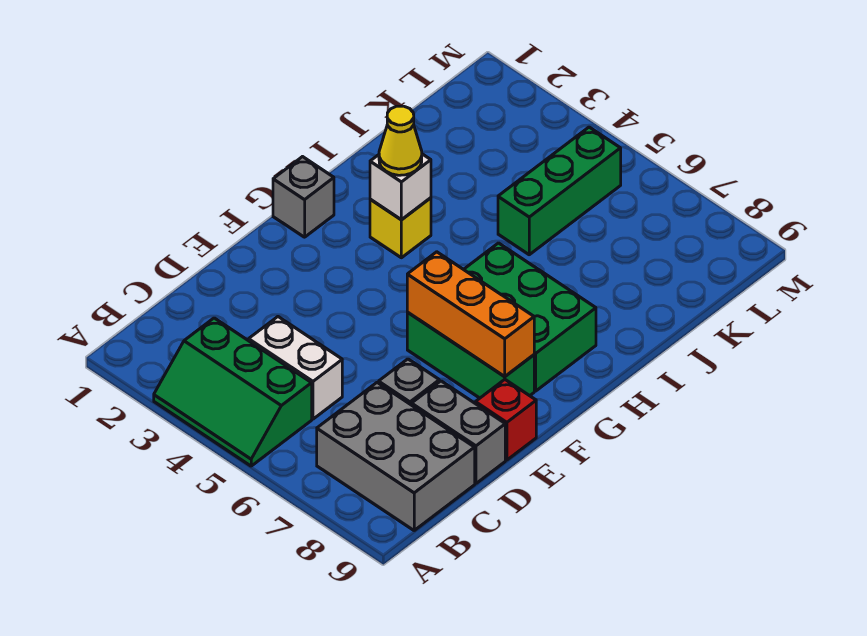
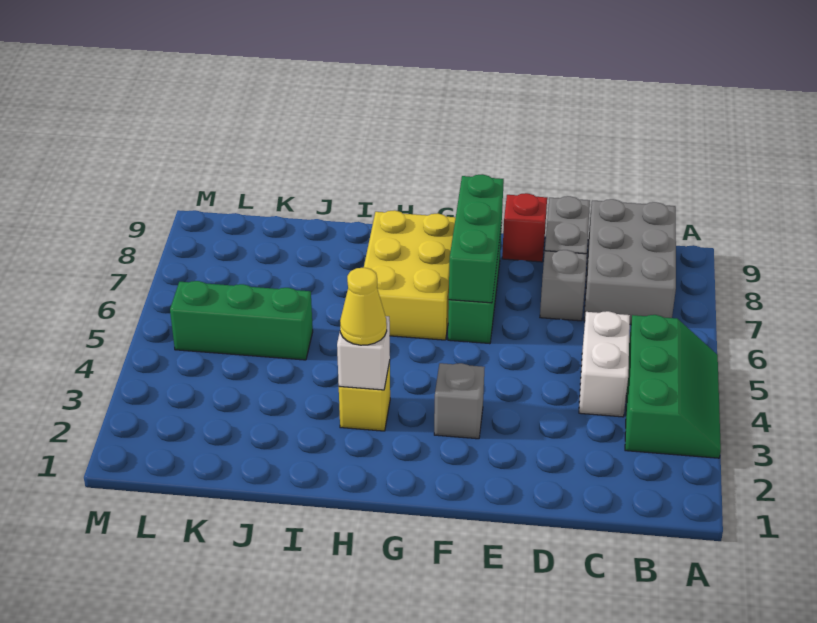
orange 1x3 brick [407,252,534,377] -> green 1x3 brick [449,174,504,303]
grey 1x1 brick [273,157,334,237] -> grey 1x1 brick moved to [434,363,485,439]
green 2x3 brick [464,243,596,391] -> yellow 2x3 brick [364,210,456,340]

